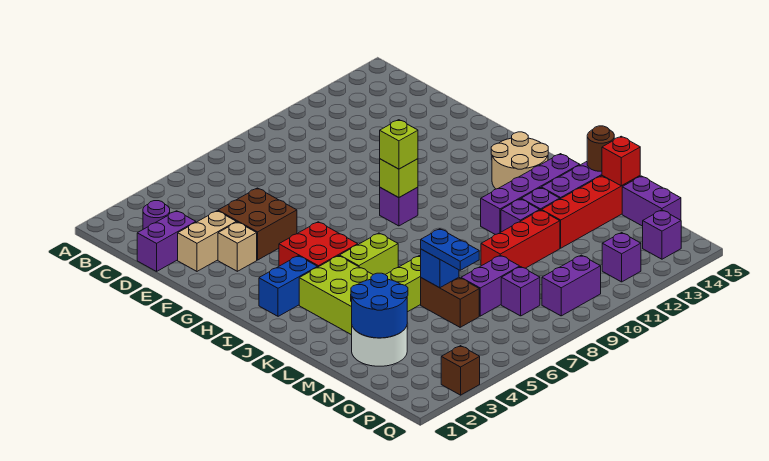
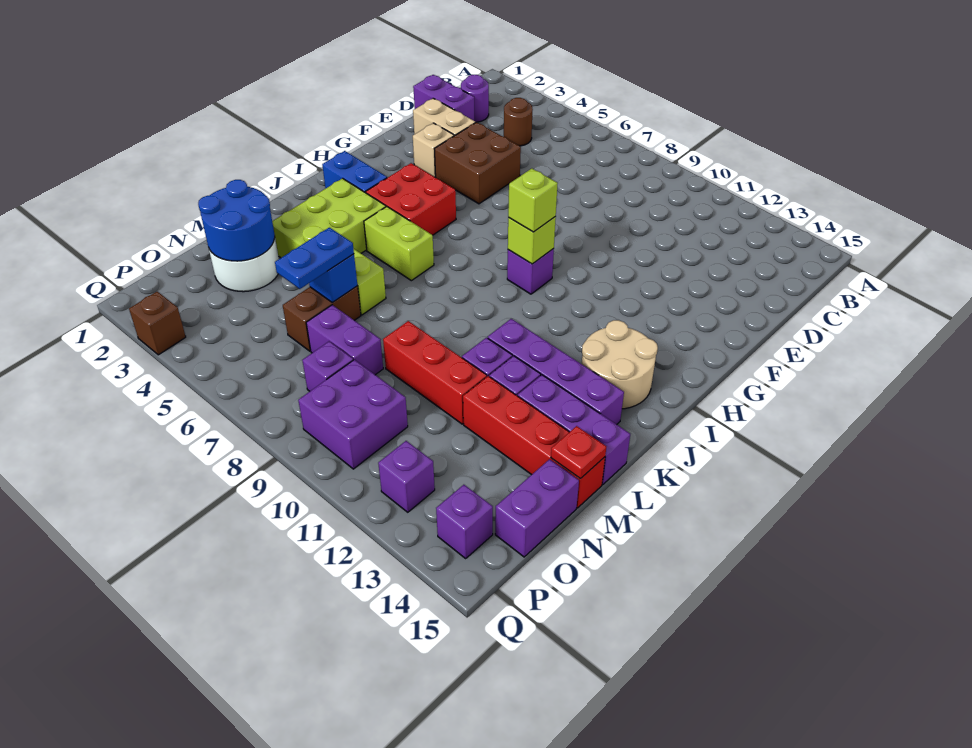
brown 1x1 round brick [587,126,614,171] -> brown 1x1 round brick moved to [504,98,533,146]
red 1x1 brick [602,136,640,186] -> red 1x1 plate [551,426,606,479]
purple 1x2 brick [542,255,601,316] -> purple 2x2 brick [298,360,408,469]

